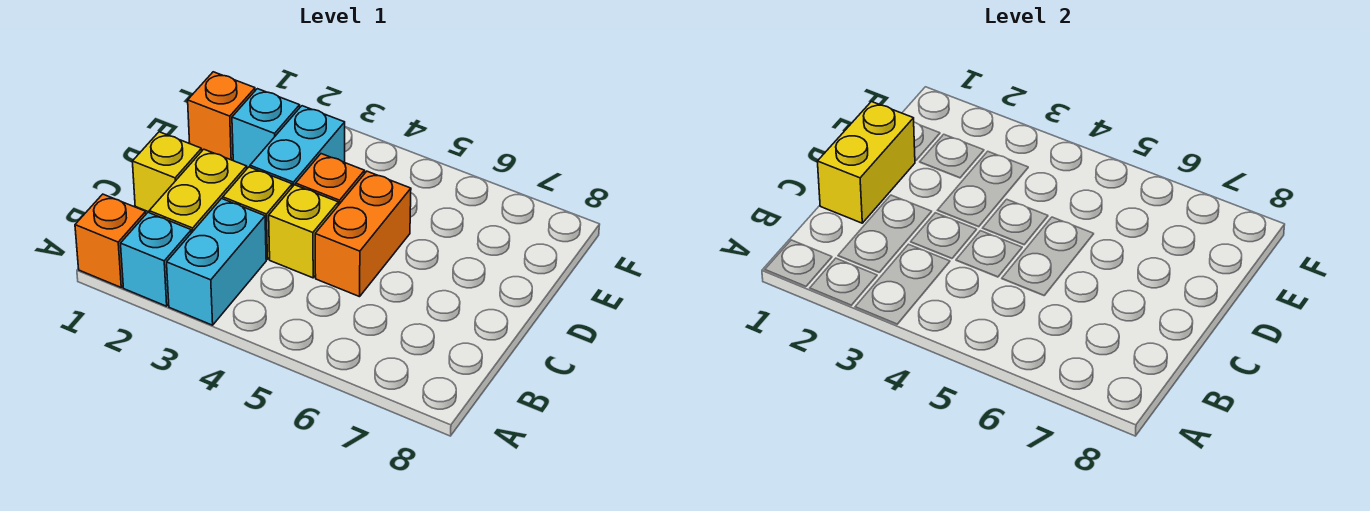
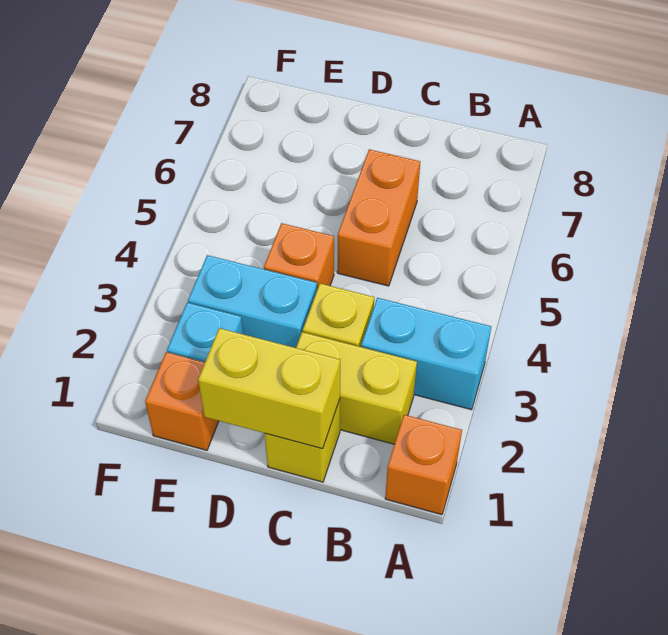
cyan 1x1 brick [121,212,191,306] -> none
yellow 1x1 brick [269,185,338,278] -> none
orange 1x2 brick [315,171,411,297] -> orange 1x2 brick turned to [337,149,420,286]

